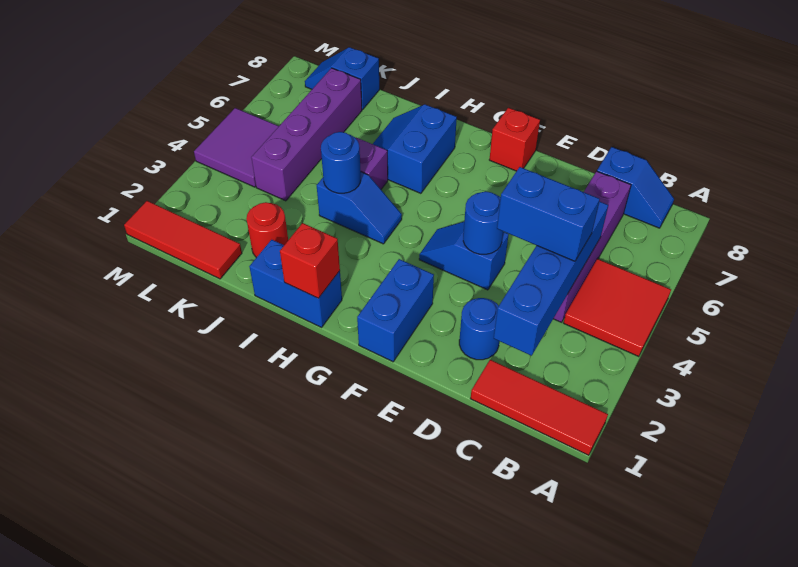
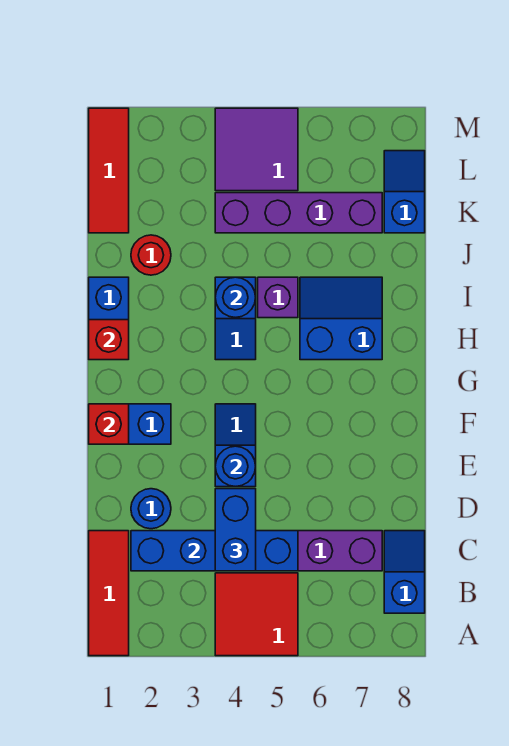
blue 1x2 slope [597,147,674,228] -> blue 1x2 slope turned to [384,531,425,613]
red 1x1 brick [489,108,540,171] -> red 1x1 brick moved to [89,404,129,444]

